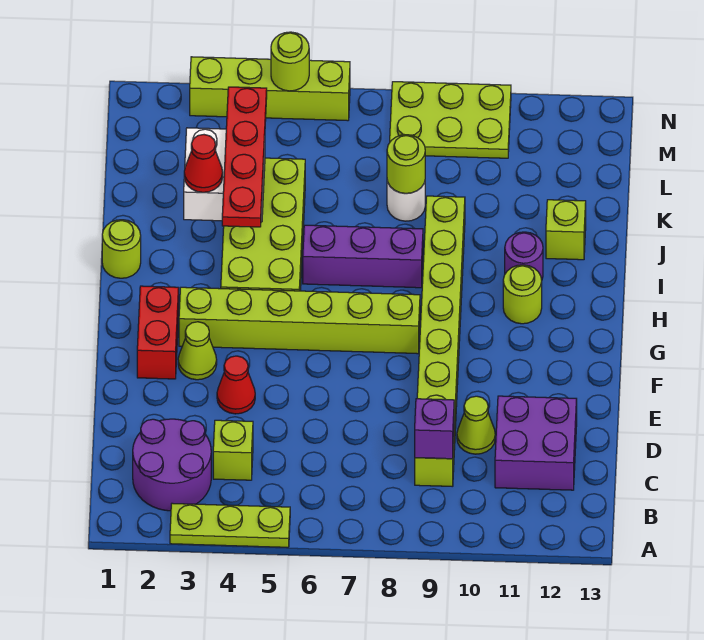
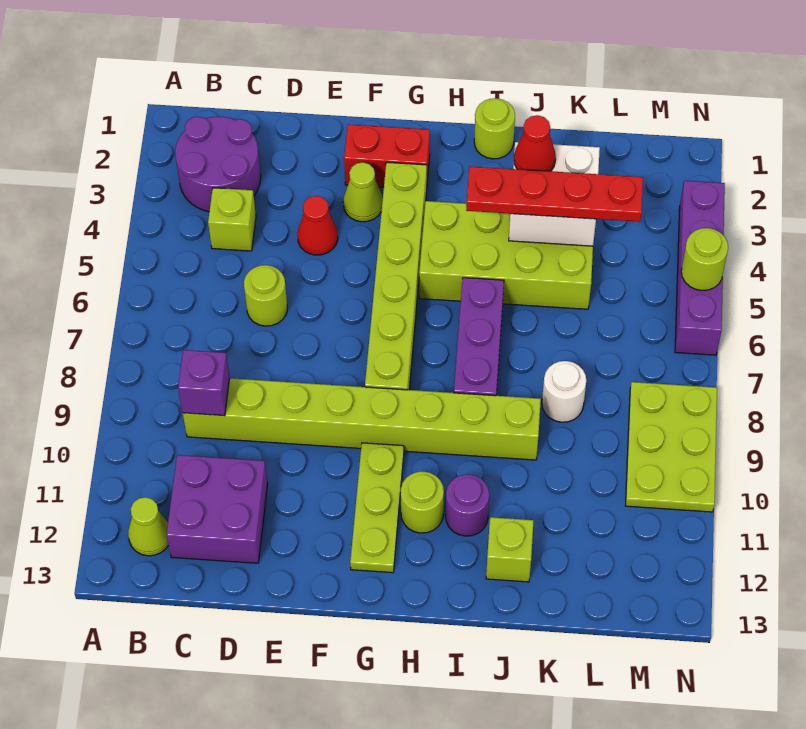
lime 1x3 plate [170,503,290,547] -> lime 1x3 plate moved to [350,443,404,573]
lime 1x1 cone [457,396,495,454] -> lime 1x1 cone moved to [128,497,168,556]
lime 1x1 round brick [387,135,425,193] -> lime 1x1 round brick moved to [244,265,287,326]
lime 1x4 brick [190,57,350,121] -> purple 1x4 brick [675,181,725,355]

